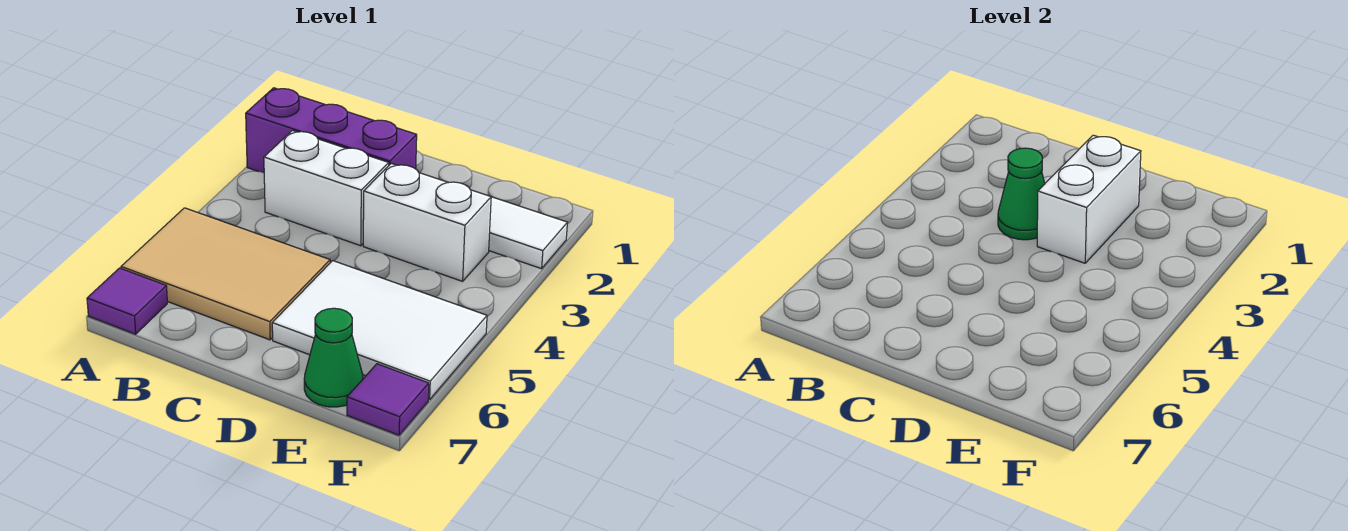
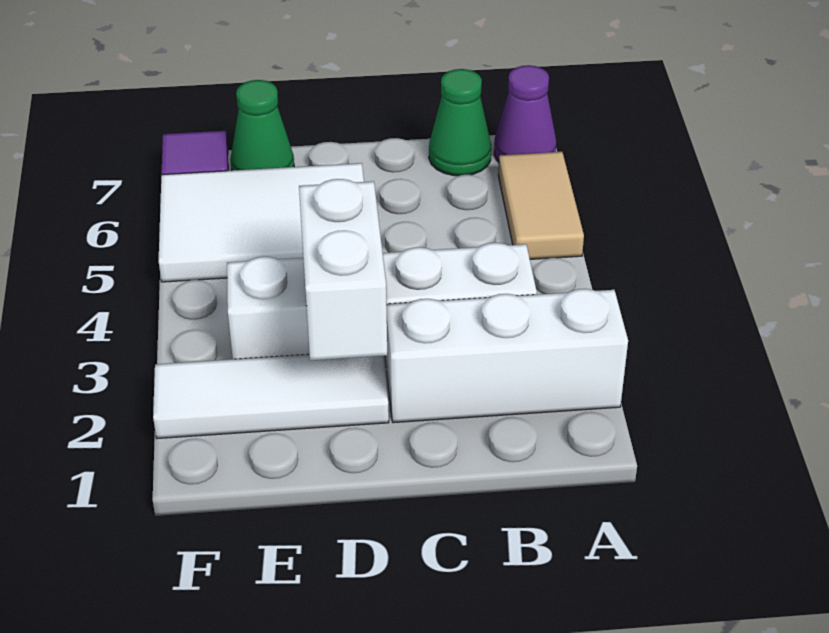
purple 1x3 brick [246,88,417,173] -> white 1x3 brick [386,289,628,423]
tan 2x3 tile [121,208,330,340] -> tan 1x2 tile [498,152,584,259]
purple 1x1 tile [87,268,167,334] -> purple 1x1 cone [494,65,556,162]
green 1x1 cone [998,148,1045,240] -> green 1x1 cone moved to [429,69,491,176]

